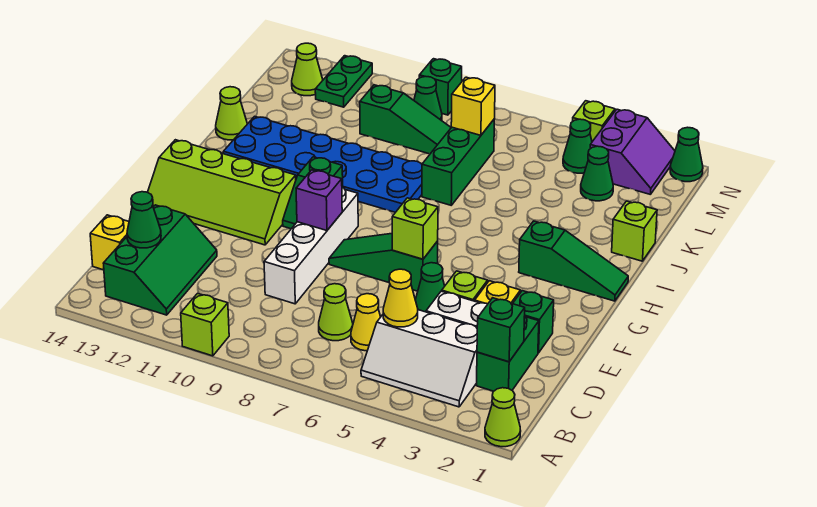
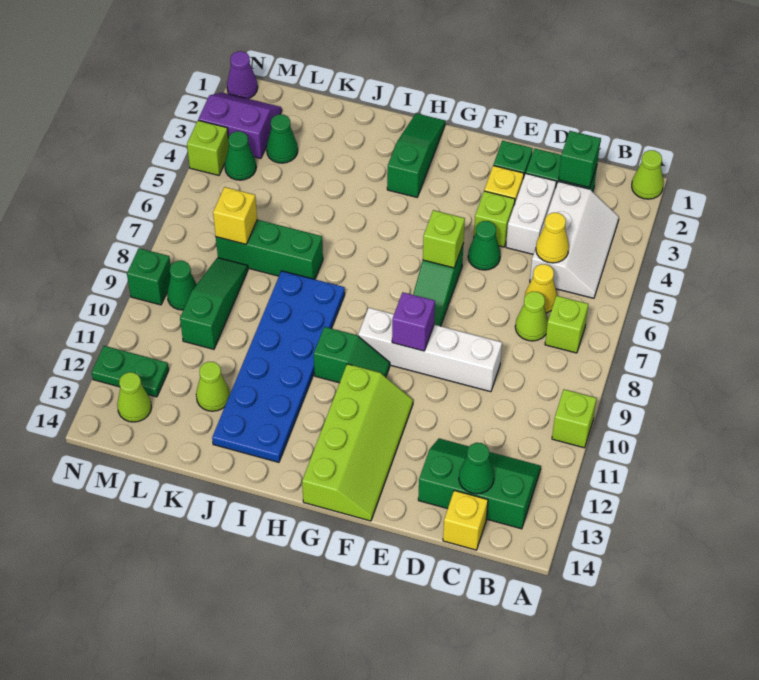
lime 1x1 brick [612,201,657,261] -> lime 1x1 brick moved to [545,296,588,353]
lime 1x1 cone [216,87,247,140] -> lime 1x1 cone moved to [196,362,230,411]
green 1x1 cone [670,127,703,182] -> purple 1x1 cone [227,51,258,99]

